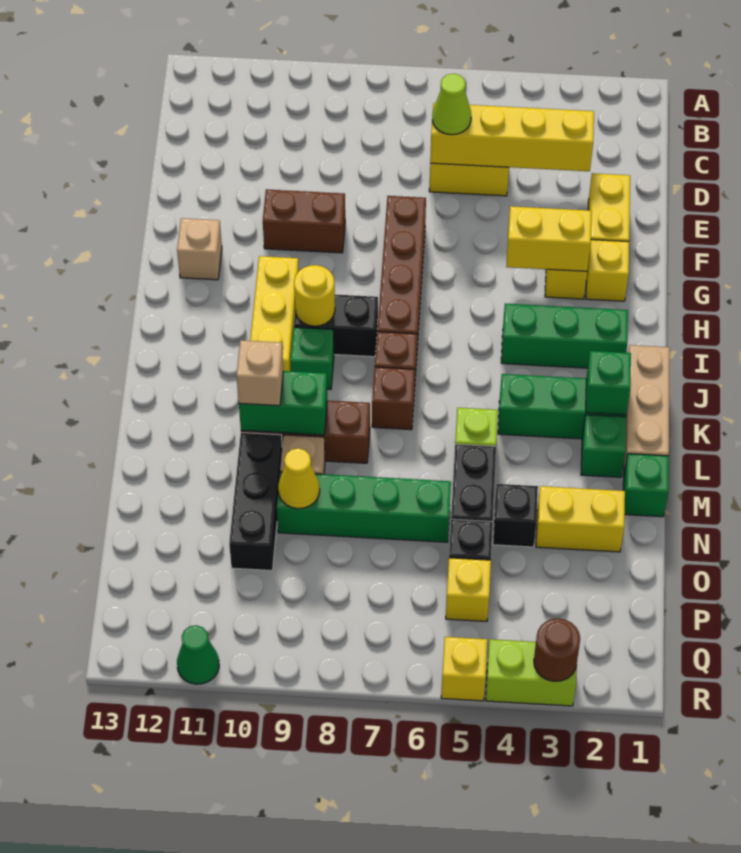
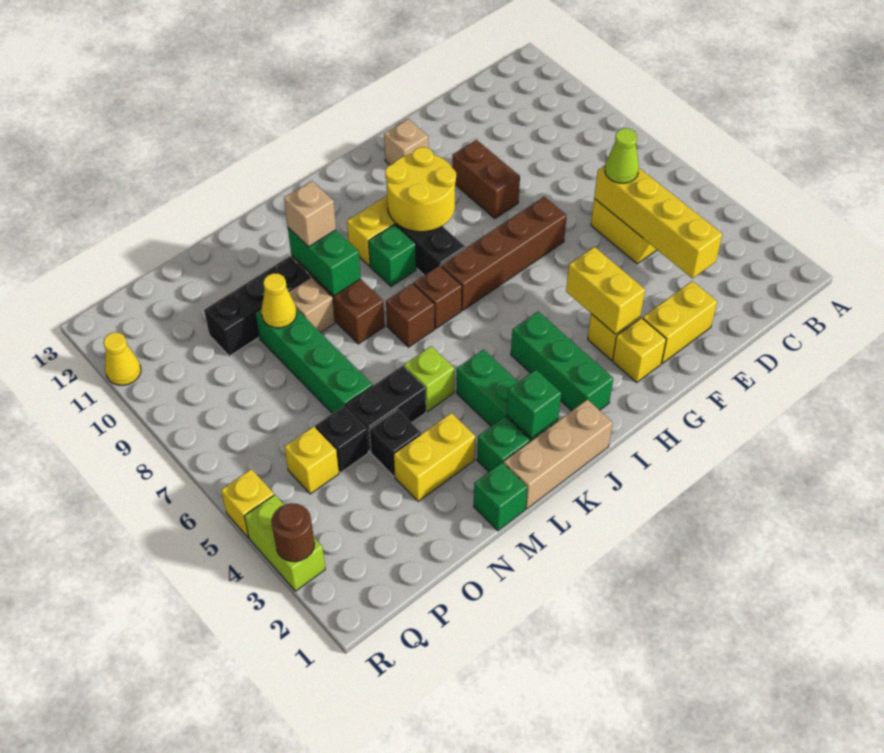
yellow 1x1 round brick [294,265,335,326] -> yellow 2x2 round brick [385,147,456,232]
yellow 1x2 brick [536,486,625,552] -> yellow 1x2 brick turned to [394,413,475,501]
green 1x1 cone [177,625,219,684] -> yellow 1x1 cone [103,332,141,385]

